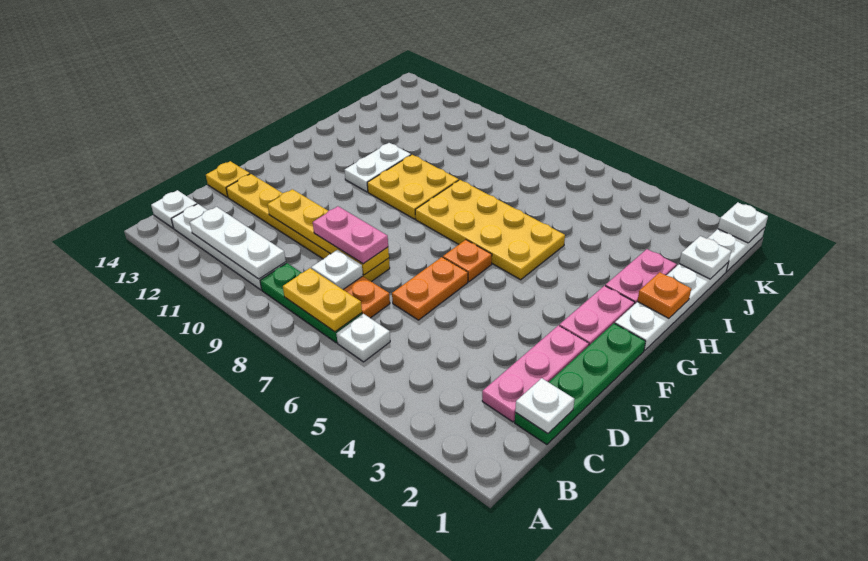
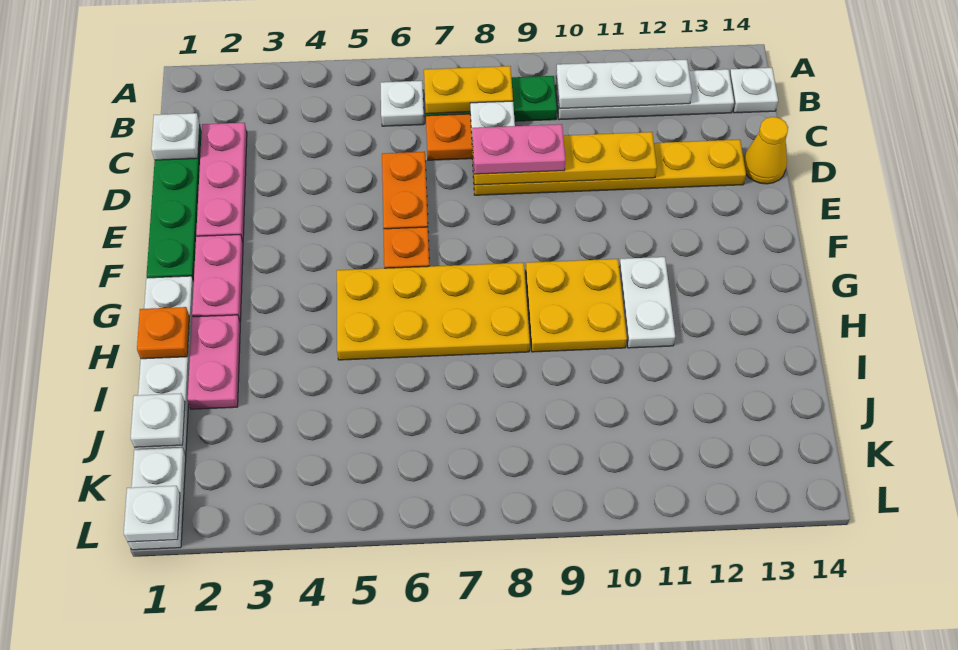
yellow 1x1 plate [206,161,250,197] -> yellow 1x1 cone [744,117,788,184]

